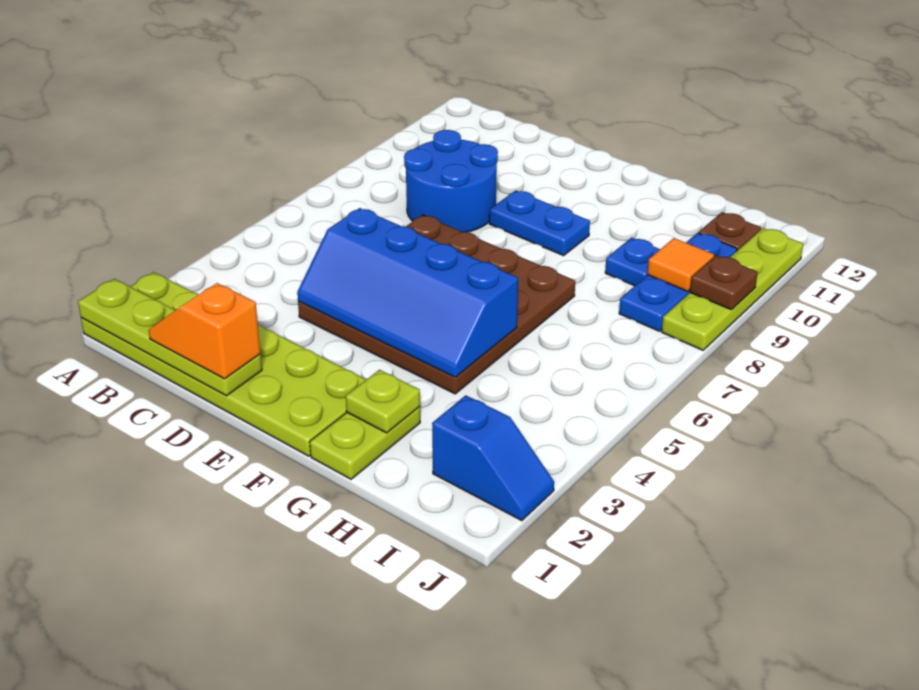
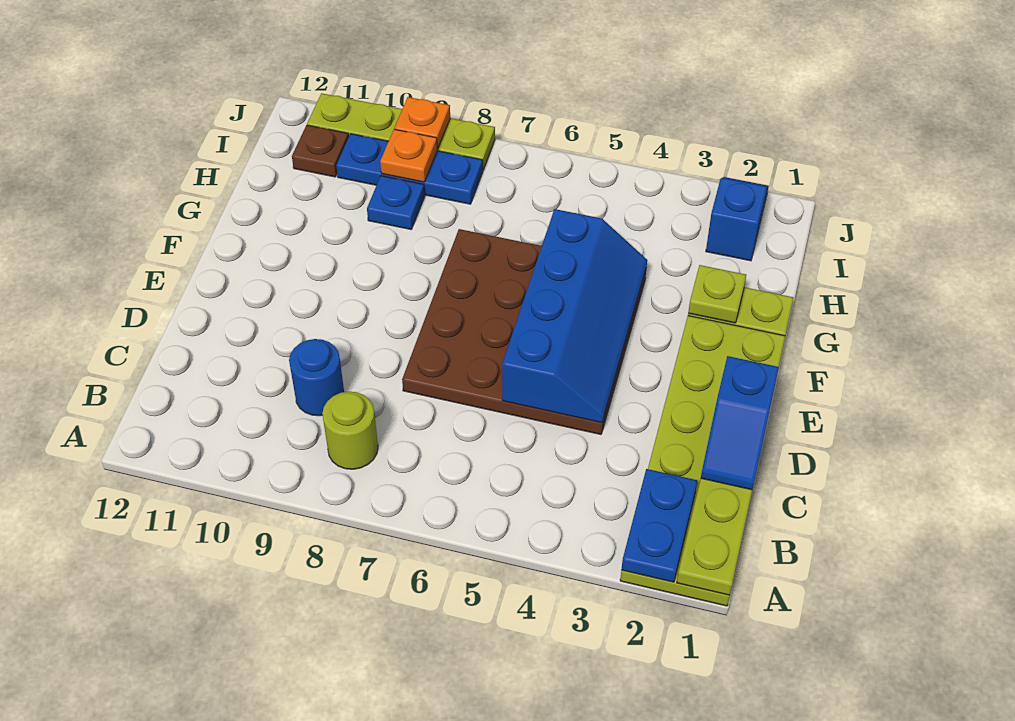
none -> lime 1x1 round brick [322,392,378,469]
orange 1x2 slope [149,283,260,379] -> blue 1x2 slope [701,356,779,490]
blue 2x2 round brick [404,130,498,232] -> blue 1x1 round brick [289,339,344,416]
blue 1x2 plate [489,190,590,256] -> blue 1x2 plate moved to [621,469,697,582]
orange 1x1 tile [648,238,714,291] -> orange 1x1 plate [380,129,437,182]
brown 1x1 plate [690,255,758,309] -> orange 1x1 plate [394,97,450,149]

